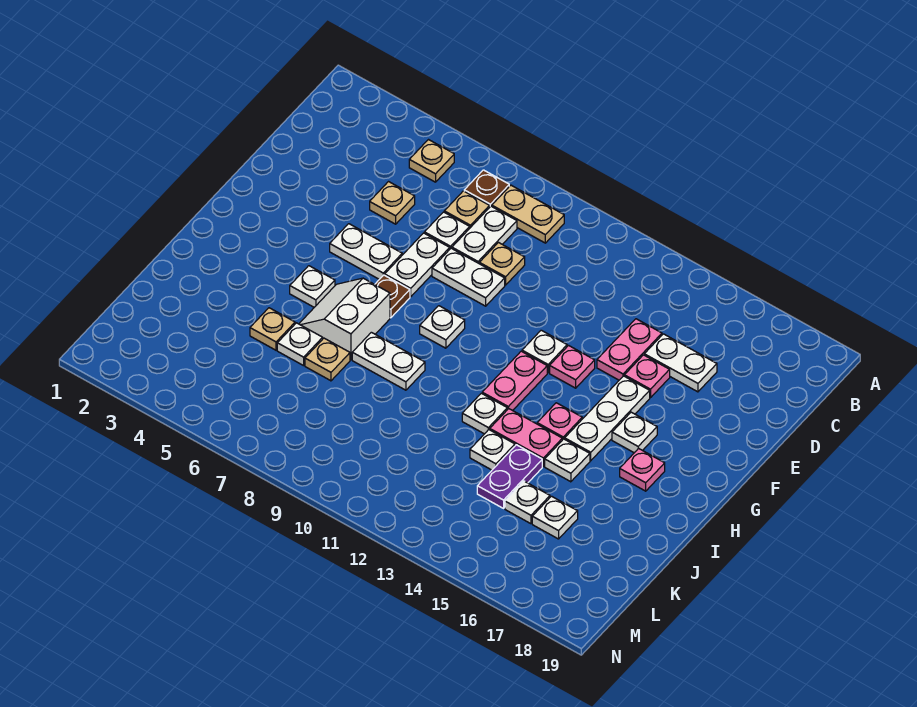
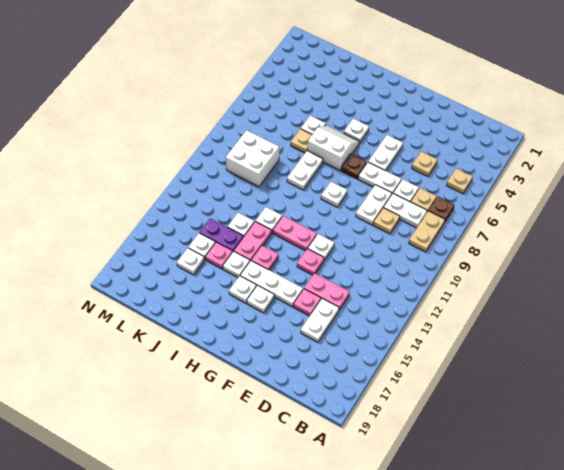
none -> white 1x1 plate [229,276,256,303]
pink 1x1 plate [620,448,665,491] -> pink 1x1 plate moved to [205,242,233,269]
tan 1x1 plate [250,308,295,350] -> none
none -> white 2x2 brick [226,130,279,187]

